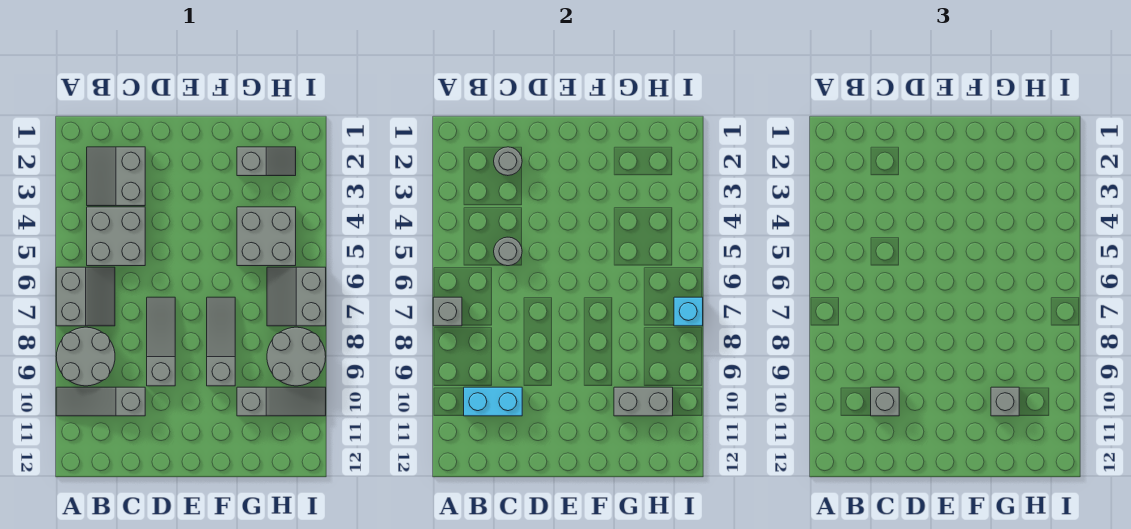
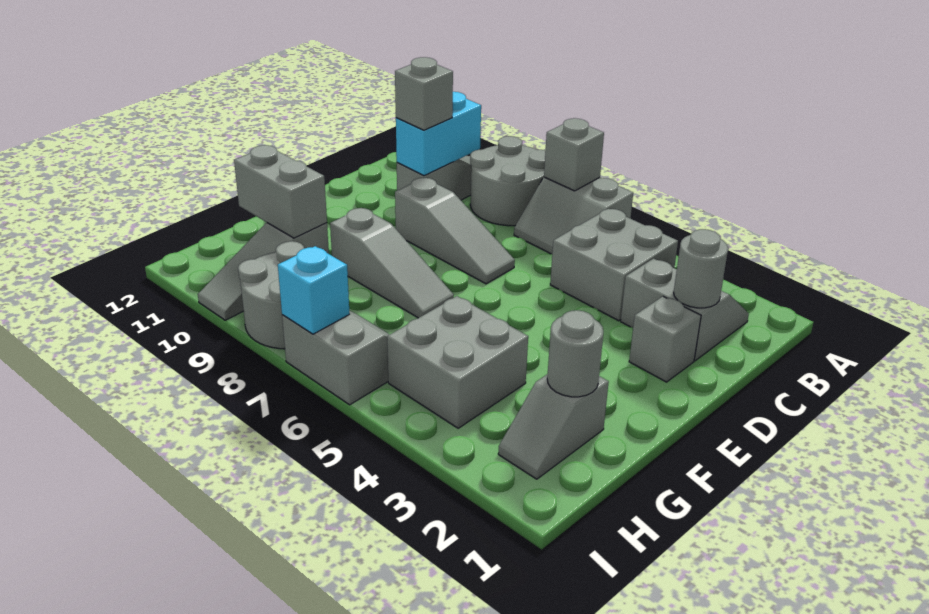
grey 1x1 round brick [494,237,522,266] -> grey 1x1 round brick moved to [547,310,603,397]
grey 1x2 brick [614,387,673,416] -> grey 1x2 brick turned to [234,145,327,238]
grey 1x1 brick [991,387,1019,416] -> grey 1x1 brick moved to [629,296,701,382]

